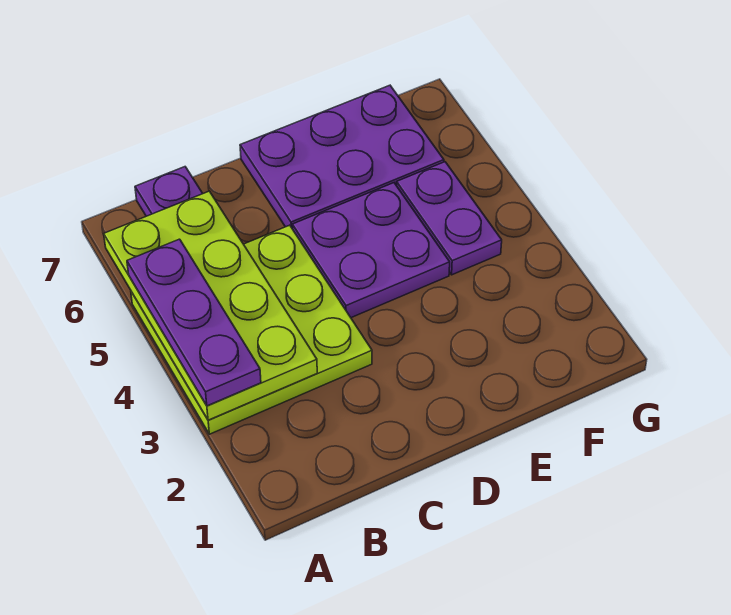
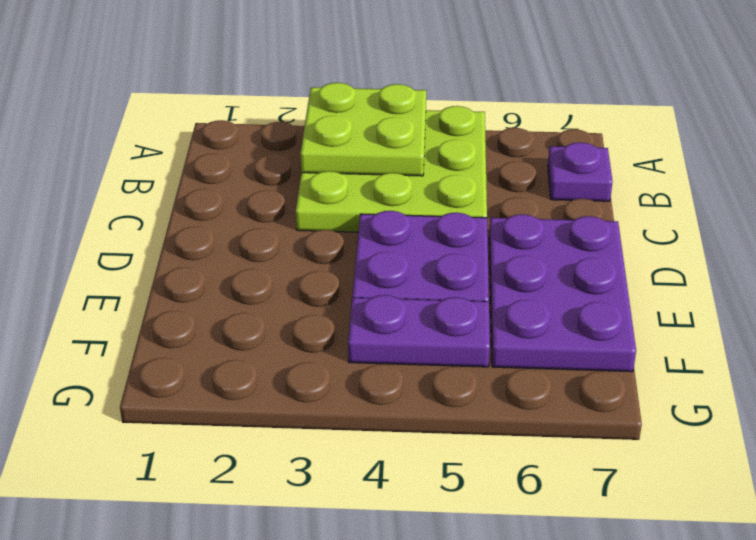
lime 2x4 plate [104,191,317,420] -> lime 2x2 plate [300,83,426,176]
purple 1x3 plate [127,239,261,406] -> none

